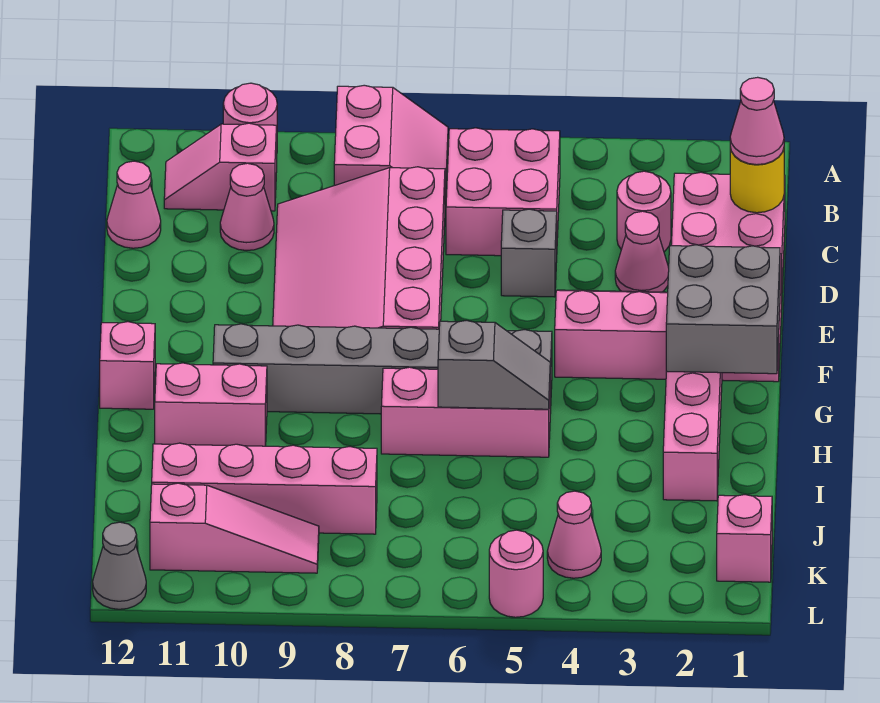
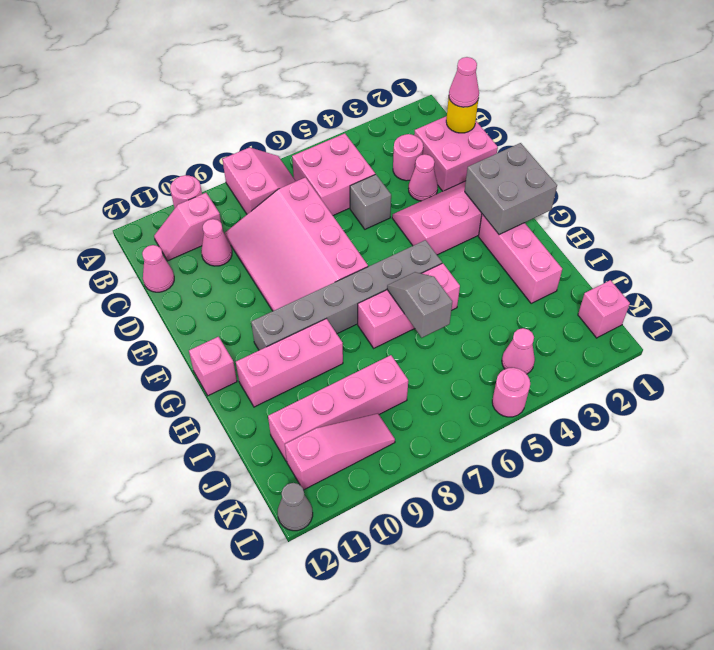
grey 1x2 slope [438,320,550,409] -> grey 1x2 slope turned to [387,272,452,338]
pink 1x2 brick [155,363,267,446] -> pink 1x3 brick [236,319,343,407]

